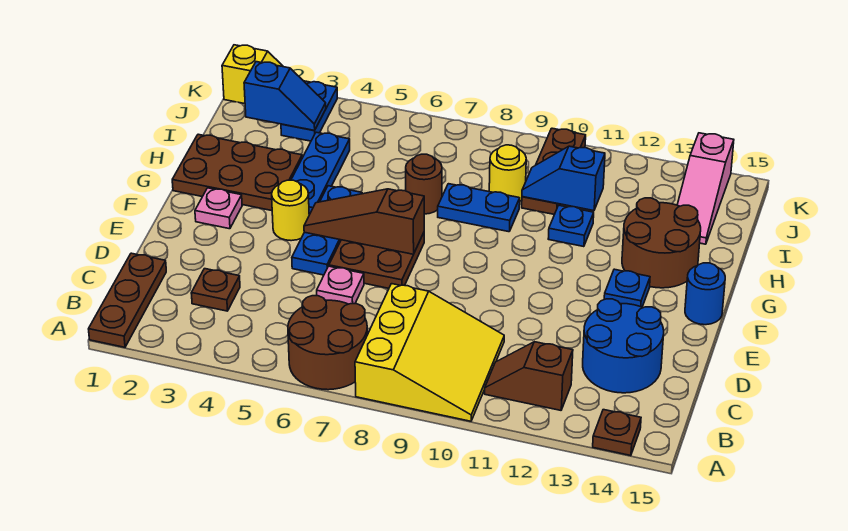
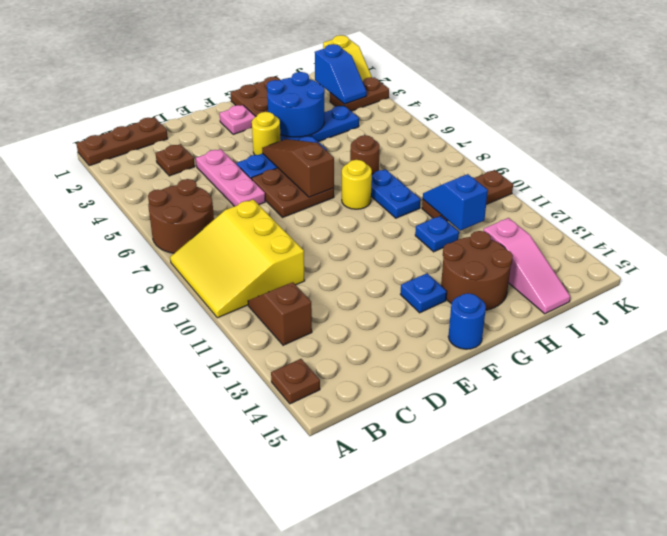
yellow 3x3 slope [355,284,504,421] -> yellow 3x3 slope turned to [170,200,305,318]
blue 2x2 round brick [583,299,664,393] -> blue 2x2 round brick moved to [267,72,325,137]
pink 1x1 plate [317,266,364,304] -> pink 1x3 plate [196,149,265,206]
yellow 1x1 round brick [489,145,526,201] -> yellow 1x1 round brick moved to [342,160,372,209]
pink 1x3 slope [677,133,734,244] -> pink 1x3 slope turned to [484,218,570,314]
blue 1x2 plate [281,81,337,141] -> brown 1x2 plate [330,77,389,111]

